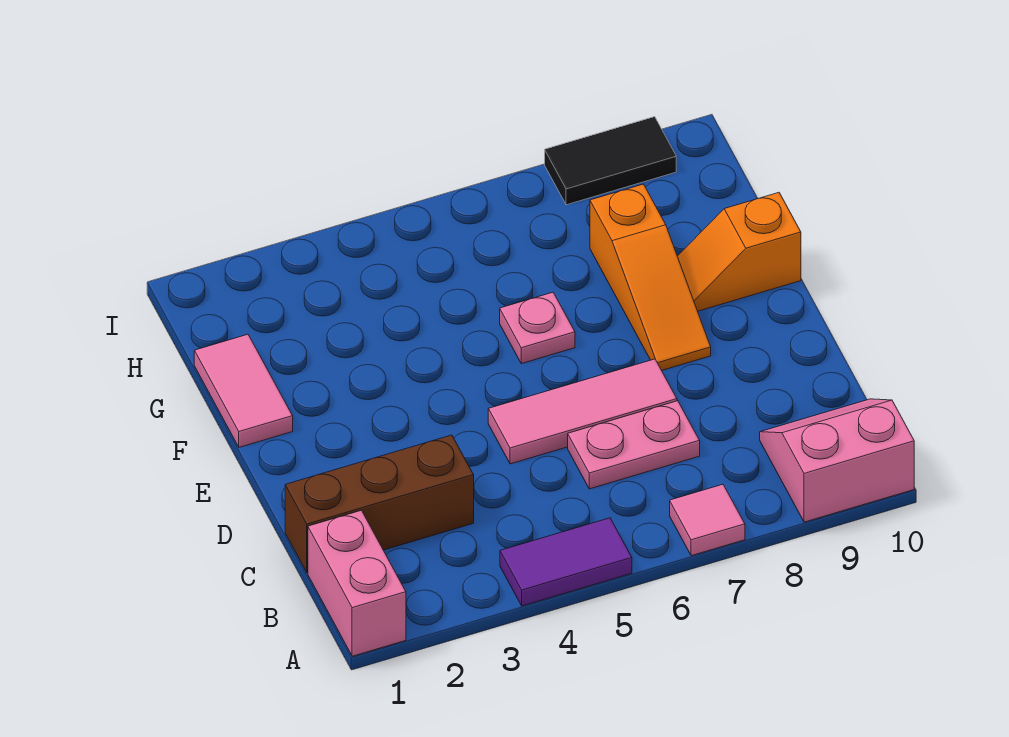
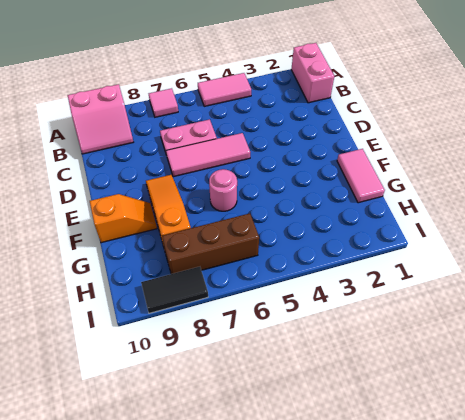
purple 1x2 tile [500,518,632,606] -> pink 1x2 tile [198,73,251,106]
brown 1x3 brick [285,435,474,573] -> brown 1x3 brick moved to [162,213,259,274]
pink 1x1 plate [500,292,575,364] -> pink 1x1 round brick [209,169,237,211]

